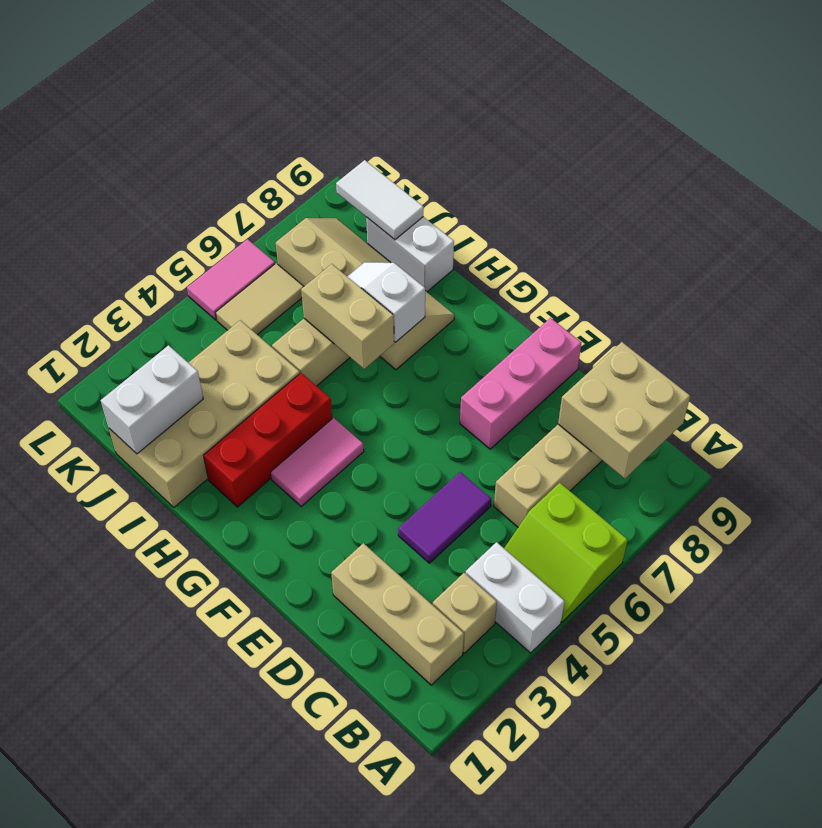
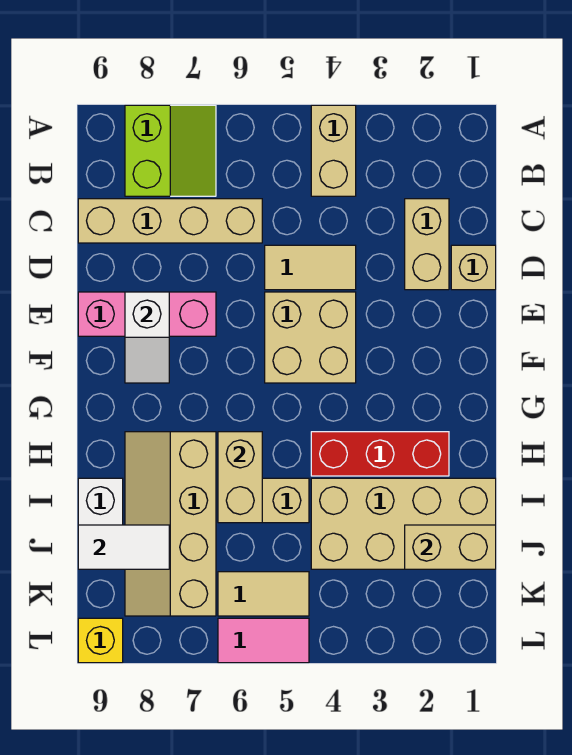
white 1x2 brick [465,542,565,653] -> tan 1x2 brick [311,105,356,196]
lime 2x2 slope [504,483,628,622] -> lime 2x2 slope moved to [125,105,216,196]
tan 1x3 brick [331,543,464,685] -> tan 1x2 brick [405,199,449,290]
tan 1x1 brick [432,573,497,653] -> tan 1x1 brick moved to [451,245,496,290]
tan 2x2 brick [558,342,690,479] -> tan 2x2 brick moved to [265,292,356,383]
purple 1x2 tile [398,472,491,563] -> tan 1x2 tile [265,245,356,290]
pink 1x2 tile [271,418,364,506] -> none
white 1x2 slope [347,262,425,342] -> white 1x2 slope moved to [125,292,169,383]
white 1x2 brick [101,345,203,454] -> tan 1x2 brick [405,525,496,569]
white 1x2 tile [336,160,424,240] -> white 1x2 tile turned to [78,525,169,569]
none -> yellow 1x1 brick [78,618,123,663]

